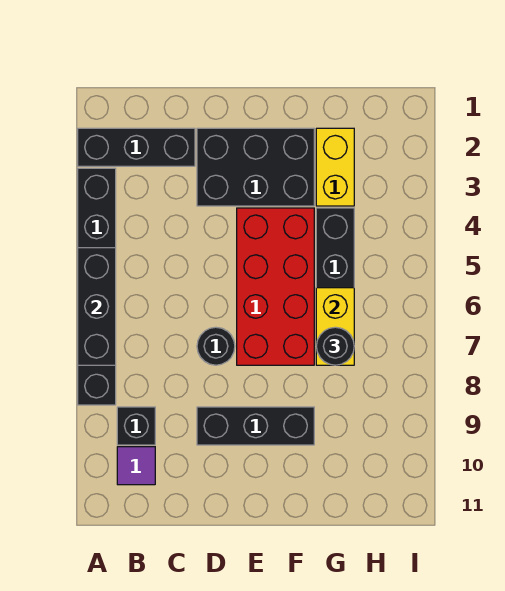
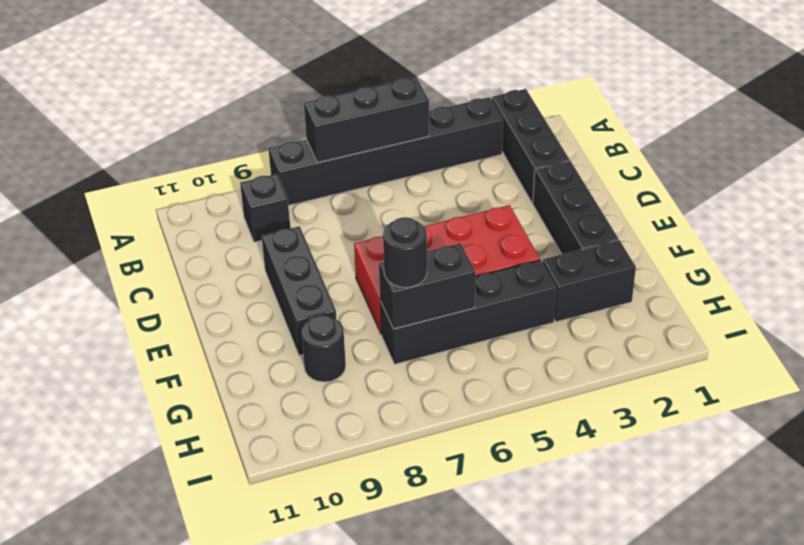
purple 1x1 tile [117,447,155,485] -> none
black 2x3 brick [197,128,314,206] -> black 1x3 brick [533,161,618,254]
black 1x1 round brick [197,327,235,365] -> black 1x1 round brick moved to [301,315,346,382]
yellow 1x2 brick [316,128,354,206] -> black 1x2 brick [542,240,636,322]
yellow 1x2 brick [316,288,354,365] -> black 1x2 brick [379,243,475,329]

